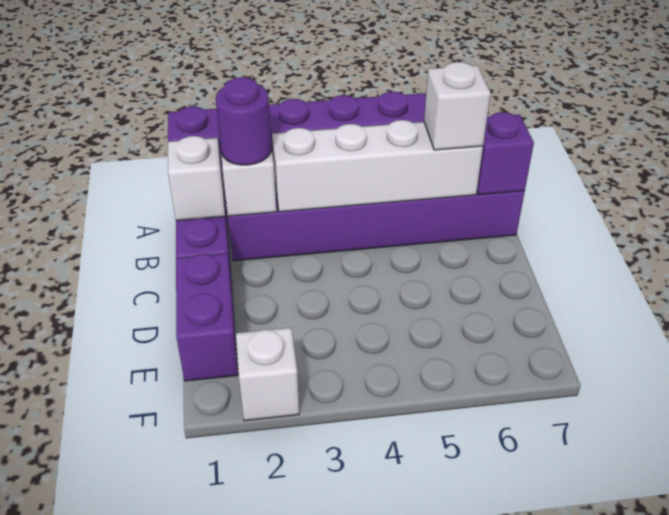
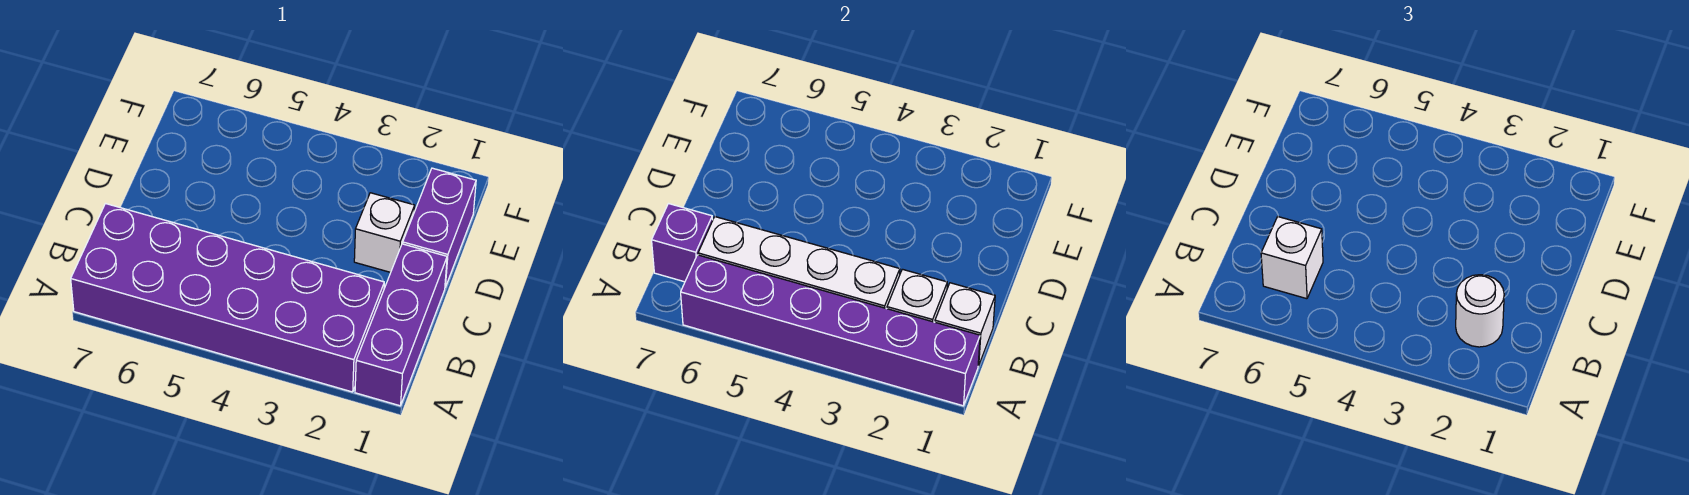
purple 1x1 round brick [216,77,272,165] -> white 1x1 round brick [1456,275,1504,347]
white 1x1 brick [236,328,299,421] -> white 1x1 brick moved to [354,193,415,272]

